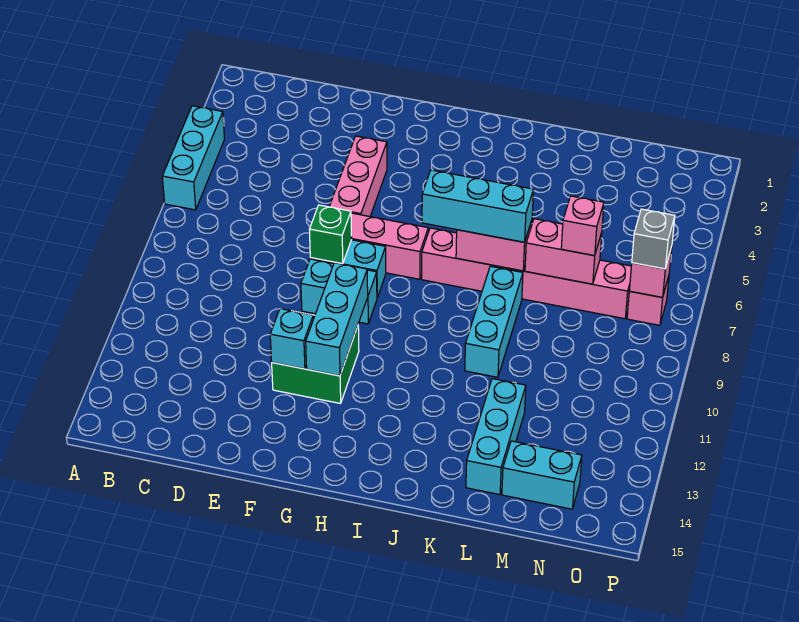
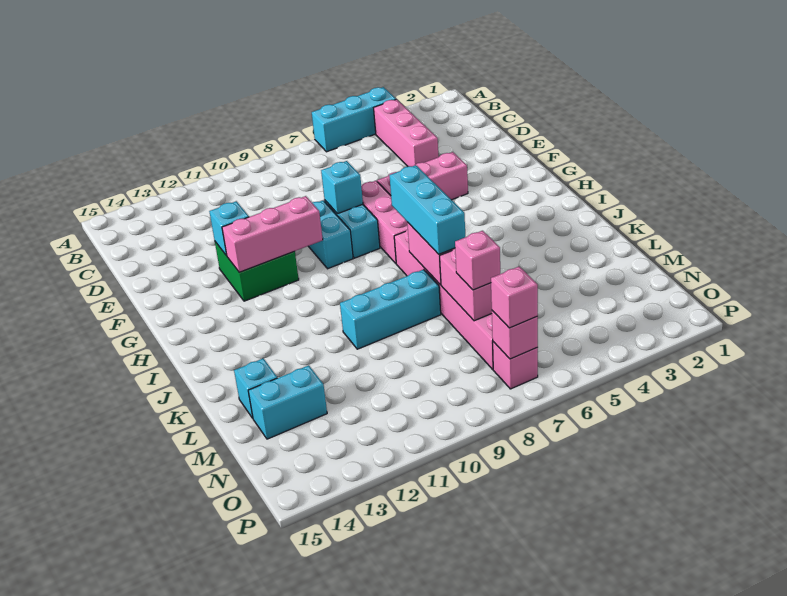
none -> pink 1x3 brick [374,99,439,166]
green 1x1 brick [309,205,352,264] -> cyan 1x1 brick [321,161,363,214]
cyan 1x3 brick [306,263,368,376] -> pink 1x3 brick [222,196,323,272]
cyan 1x3 brick [466,379,526,495] -> cyan 1x1 brick [234,358,277,418]
cyan 1x2 brick [502,441,582,509] -> cyan 1x2 brick turned to [248,365,327,439]
grey 1x1 brick [632,209,675,269] -> pink 1x1 brick [491,267,538,328]

